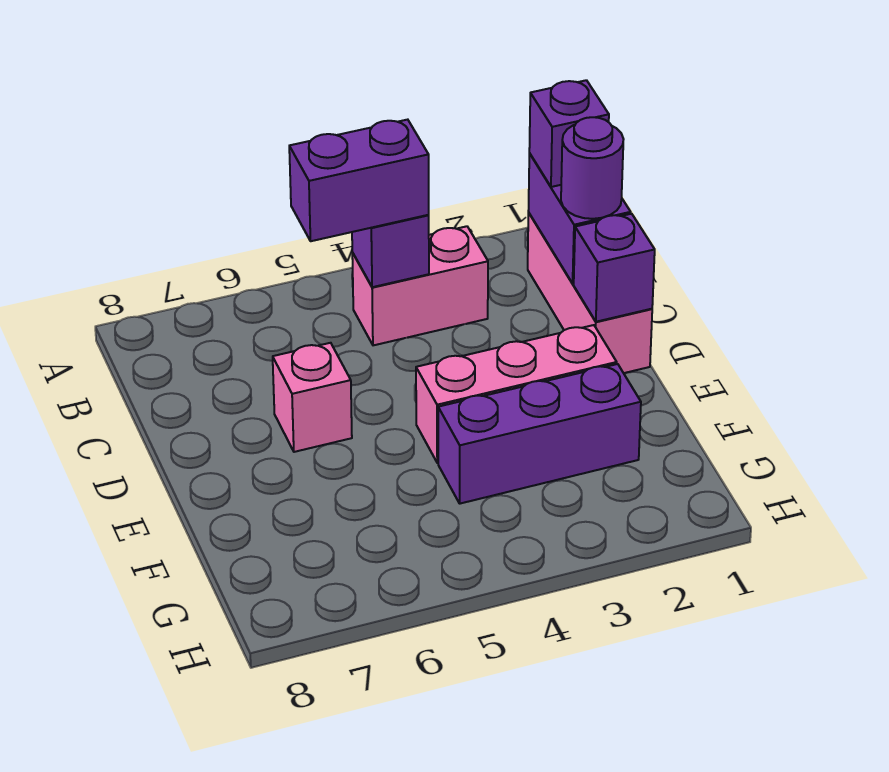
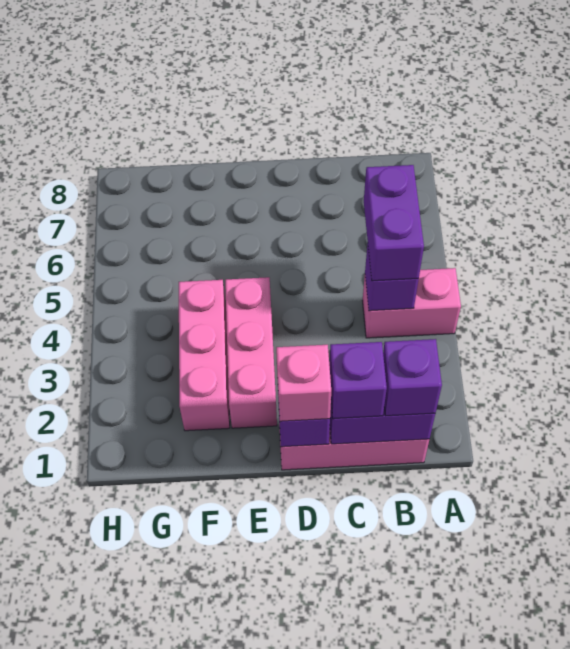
pink 1x2 brick [352,226,488,345] -> pink 1x2 brick turned to [362,268,461,338]
purple 1x1 round brick [561,117,624,219] -> purple 1x1 brick [330,342,387,419]
pink 1x1 brick [273,343,352,452] -> pink 1x1 brick moved to [276,345,331,421]
purple 1x3 brick [438,364,641,504] -> pink 1x3 brick [179,280,230,431]

